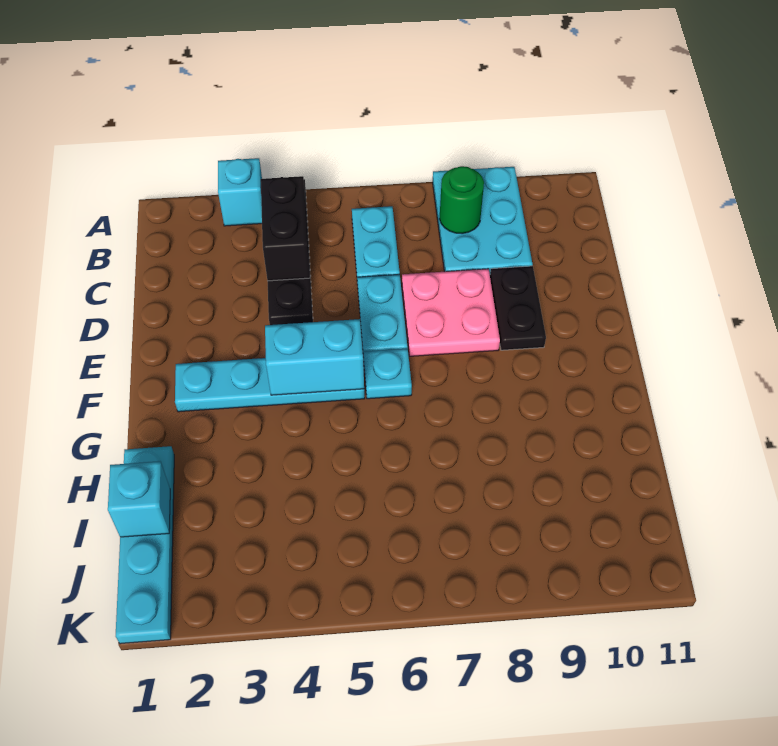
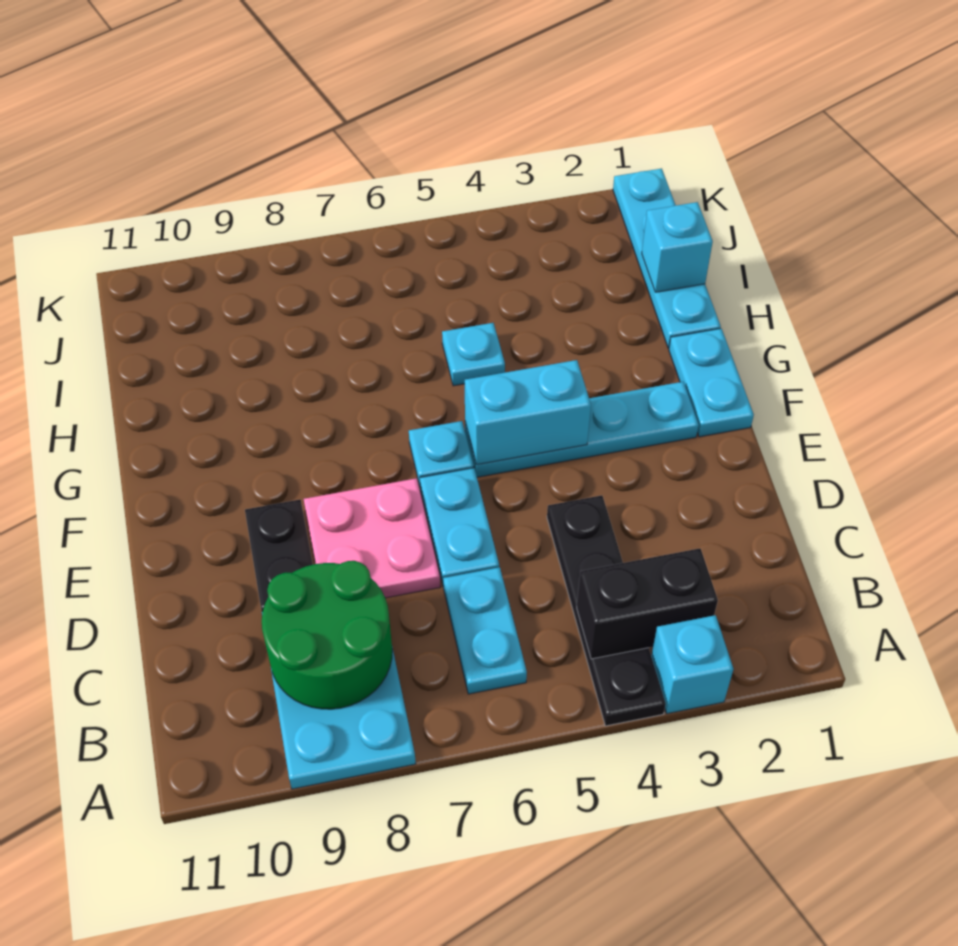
black 1x2 brick [261,176,310,281] -> black 1x2 brick turned to [577,548,718,659]
green 1x1 round brick [439,166,484,234] -> green 2x2 round brick [262,561,392,709]
none -> cyan 1x2 plate [669,328,754,437]
none -> cyan 1x1 plate [442,323,505,386]

